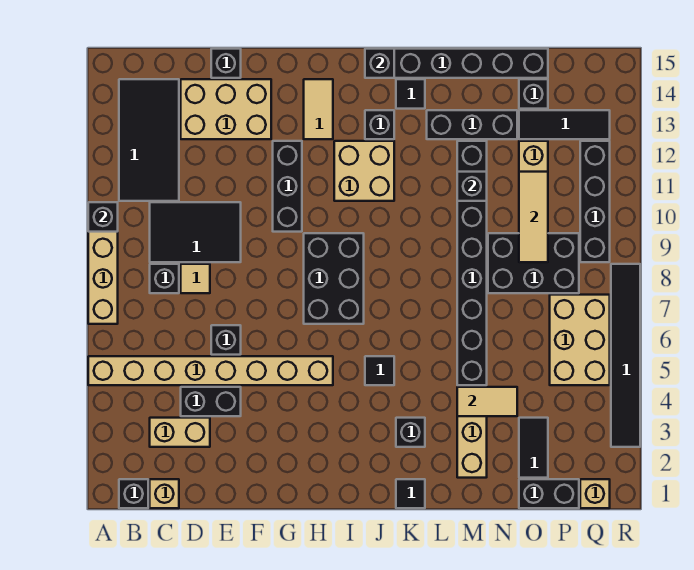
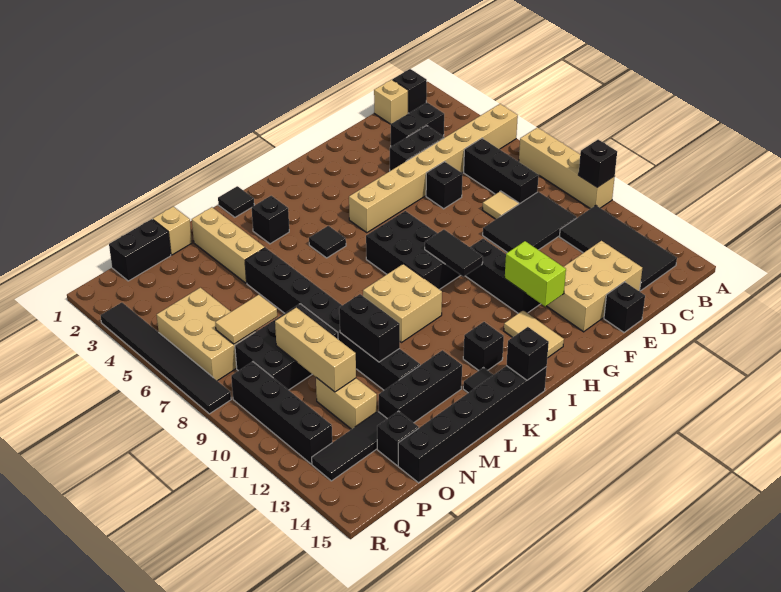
tan 1x2 brick [150,418,210,447] -> black 1x2 brick [391,103,444,147]
black 1x1 brick [150,264,179,293] -> black 1x3 brick [464,138,539,204]
none -> lime 1x2 brick [505,241,566,306]
tan 2x2 brick [334,141,394,201] -> tan 2x2 brick moved to [363,264,442,343]
tan 1x2 tile [457,387,517,416] -> tan 1x2 tile moved to [215,295,277,344]
black 1x1 brick [457,172,487,201] -> black 1x2 brick [339,294,400,362]
black 1x2 tile [519,418,548,478] -> black 1x2 tile moved to [425,230,483,277]
tan 1x3 tile [519,172,548,262] -> tan 1x3 brick [275,307,356,392]
tan 1x1 brick [580,479,610,508] -> tan 1x1 brick moved to [153,207,192,255]

